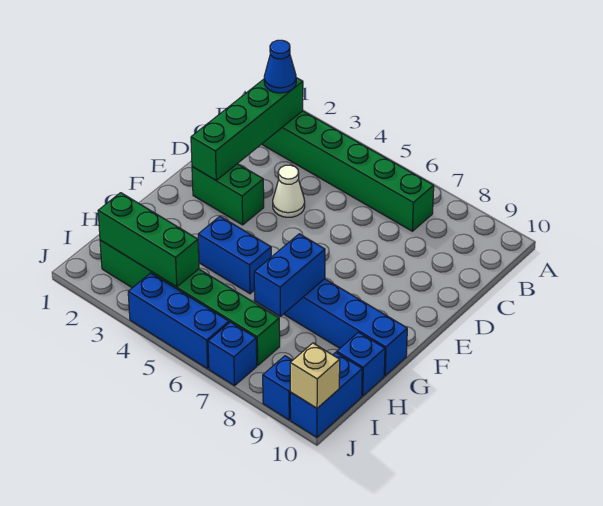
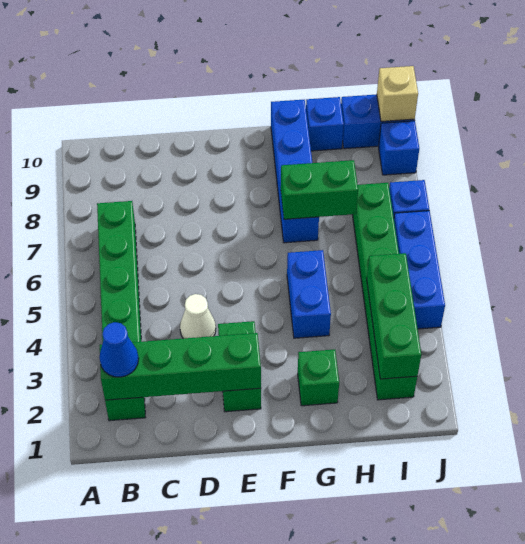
none -> green 1x1 brick [298,349,339,406]
blue 1x2 brick [254,234,325,316] -> green 1x2 brick [281,160,358,219]

